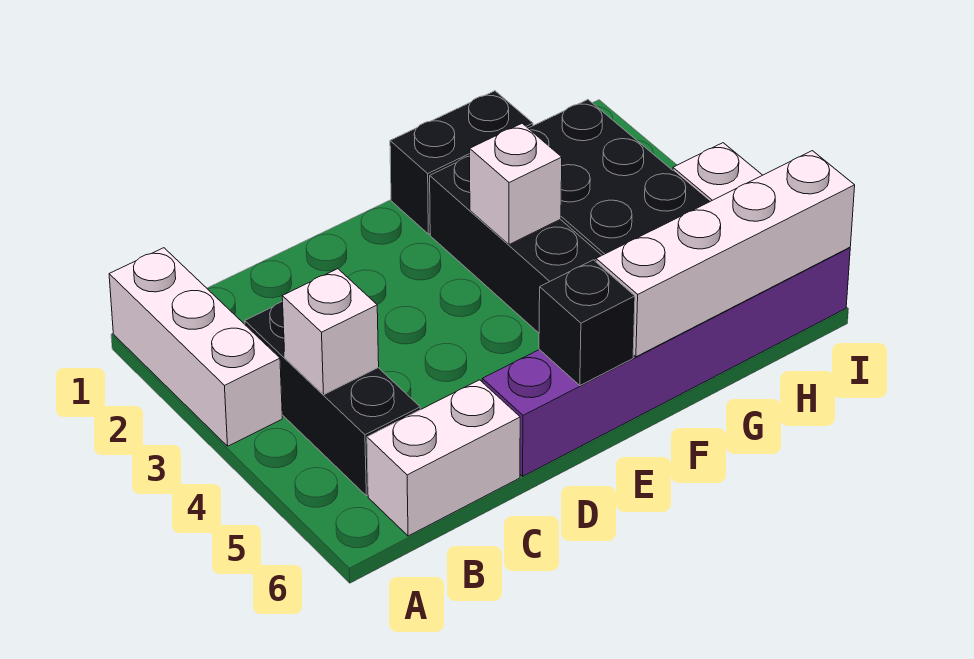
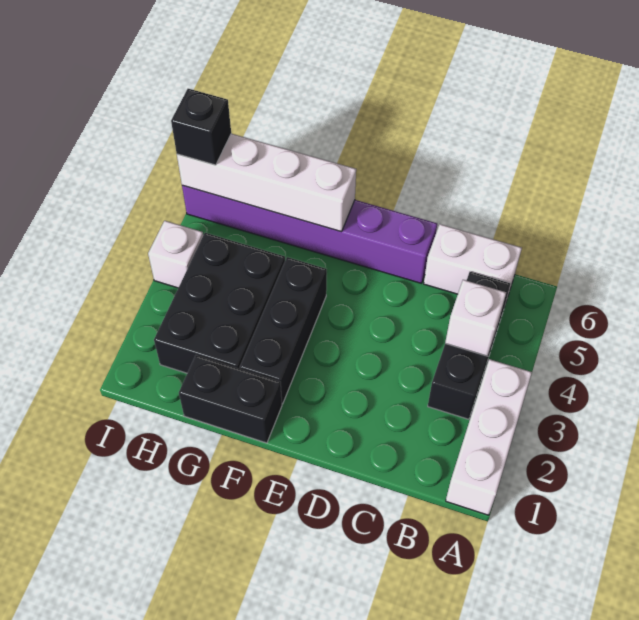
black 1x1 brick [539,260,635,386] -> black 1x1 brick moved to [171,89,231,165]
white 1x1 brick [470,123,562,244] -> none

